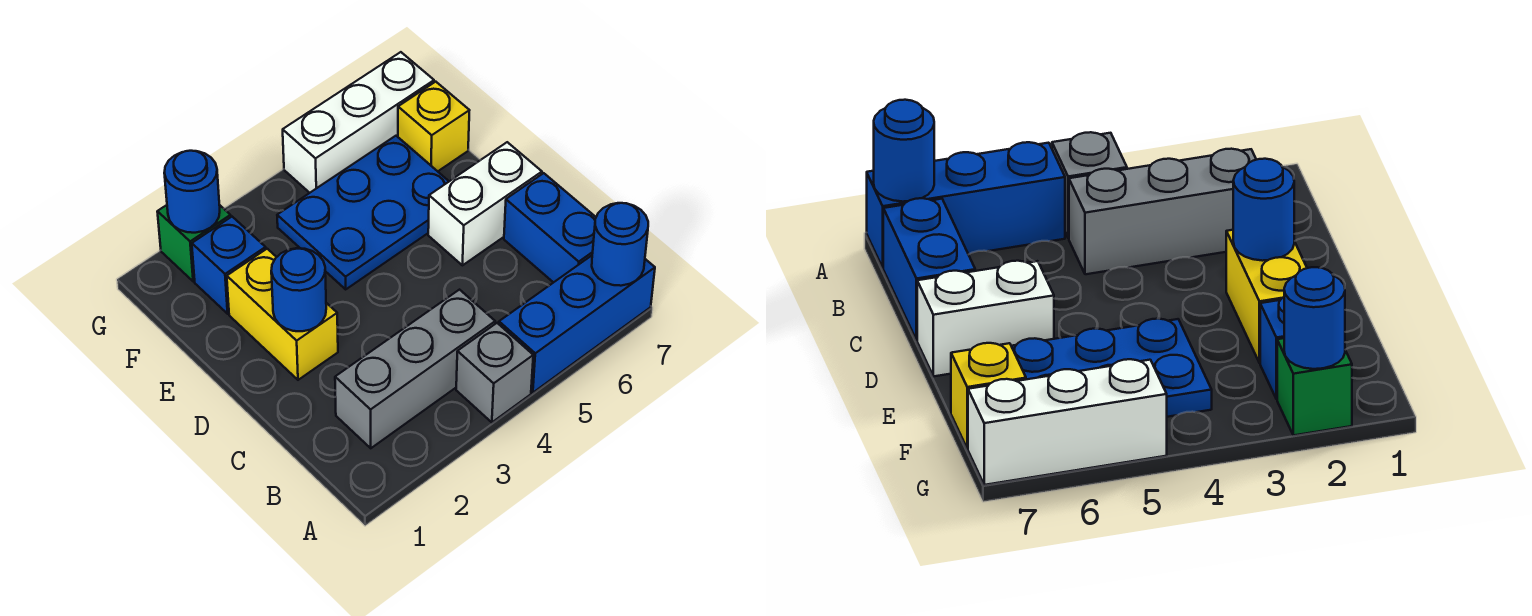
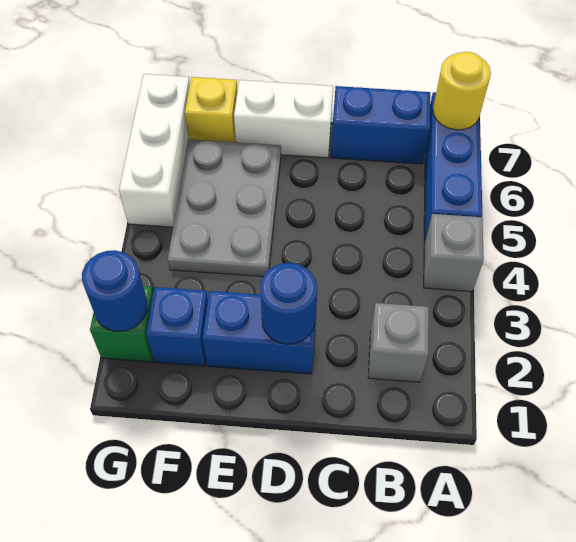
blue 1x1 round brick [592,203,648,286] -> yellow 1x1 round brick [433,52,491,130]
grey 1x3 brick [335,290,495,448] -> grey 1x1 brick [368,303,429,382]
yellow 1x2 brick [227,249,338,380] -> blue 1x2 brick [203,291,317,374]
white 1x2 brick [428,142,542,265] -> white 1x2 brick turned to [234,80,333,158]
blue 2x3 plate [277,136,449,289] -> grey 2x3 plate [168,139,281,277]

